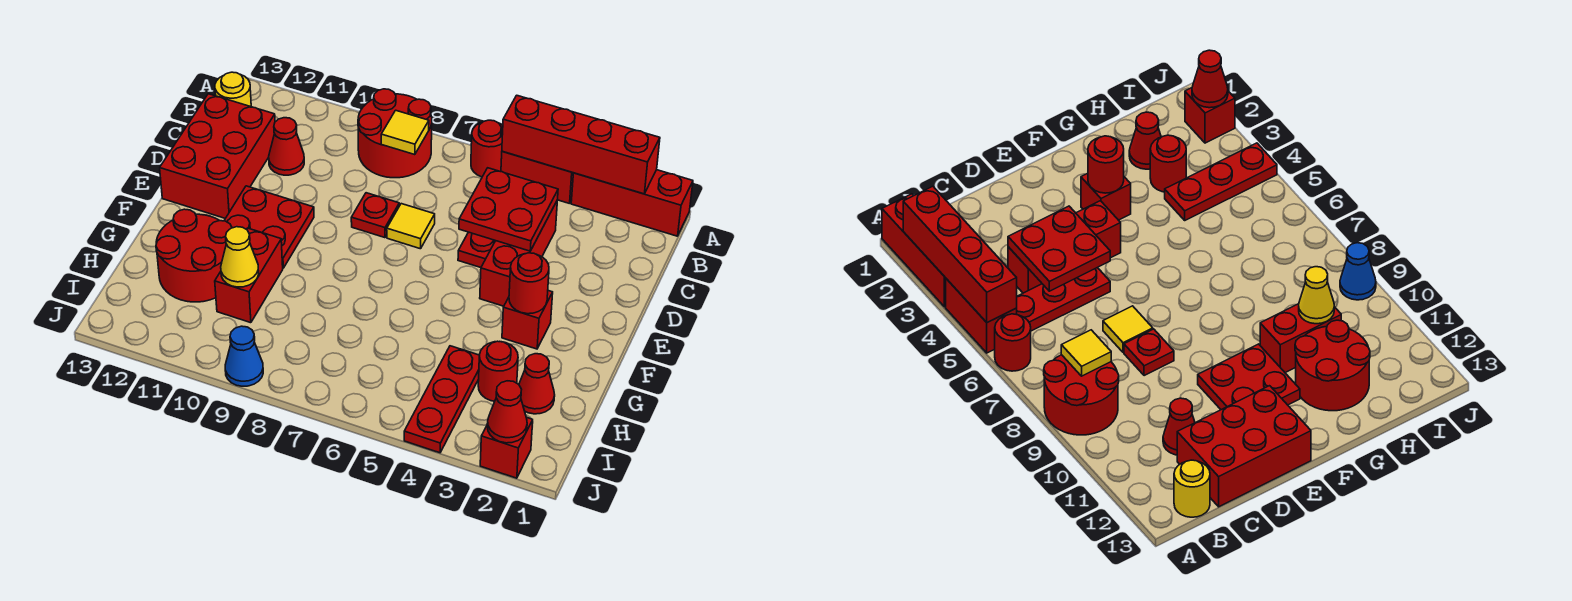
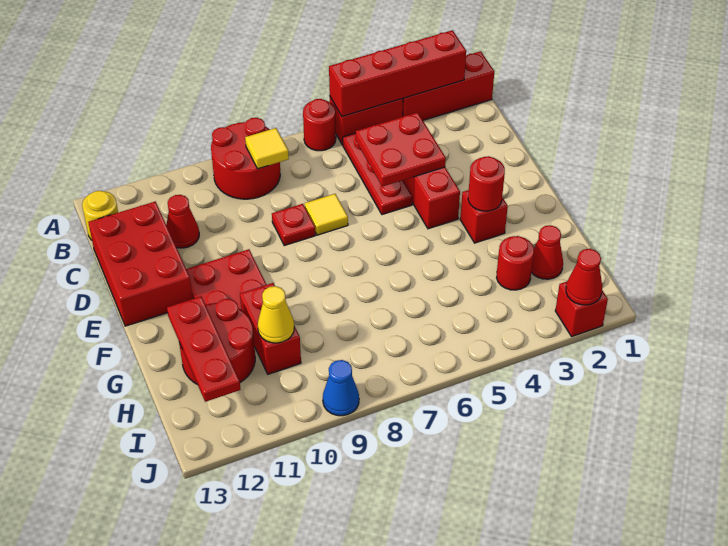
red 1x3 plate [404,346,479,453] -> red 1x3 plate moved to [167,296,241,402]

